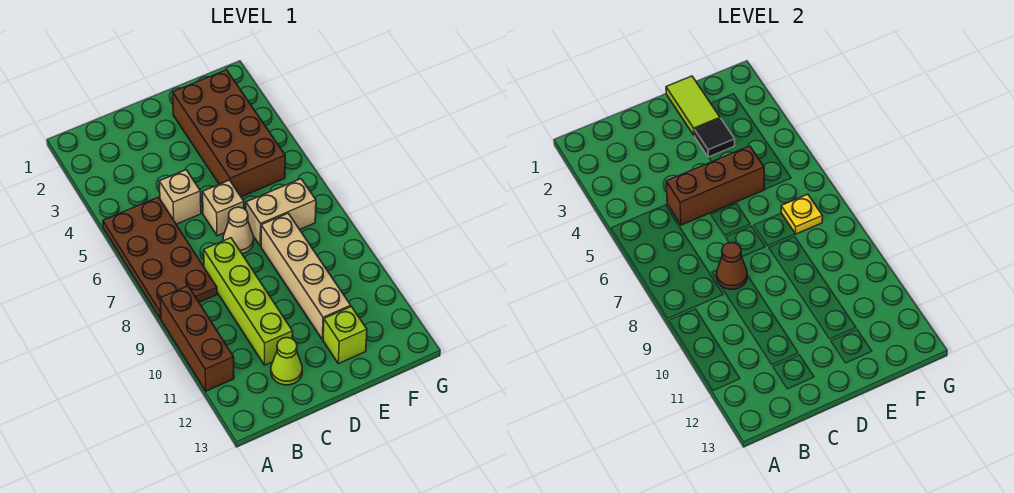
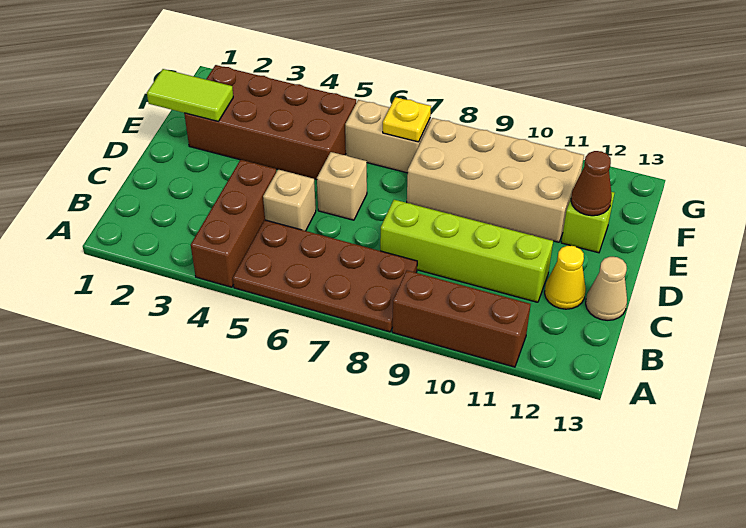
brown 1x3 brick [666,146,764,225] -> brown 1x3 brick moved to [191,160,277,287]
brown 1x1 cone [717,243,747,289] -> brown 1x1 cone moved to [571,151,612,216]
lime 1x1 cone [271,338,302,385] -> yellow 1x1 cone [545,246,586,309]
tan 1x1 cone [223,207,254,254] -> tan 1x1 cone moved to [586,257,627,320]
black 1x1 tile [694,118,735,157] -> none
tan 1x2 brick [246,179,316,246] -> tan 1x2 brick turned to [345,100,430,173]
tan 1x4 brick [261,213,351,340] -> tan 2x4 brick [407,118,584,242]

